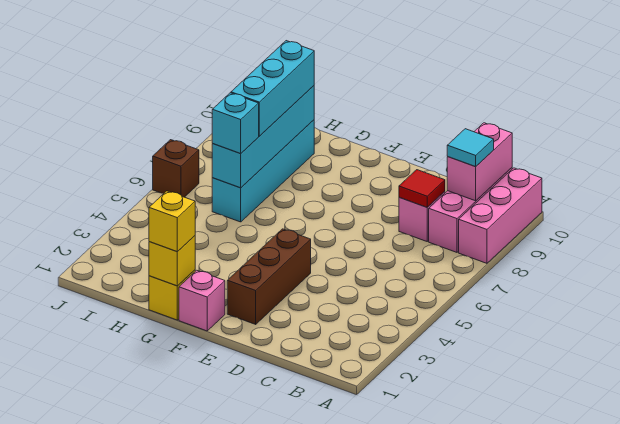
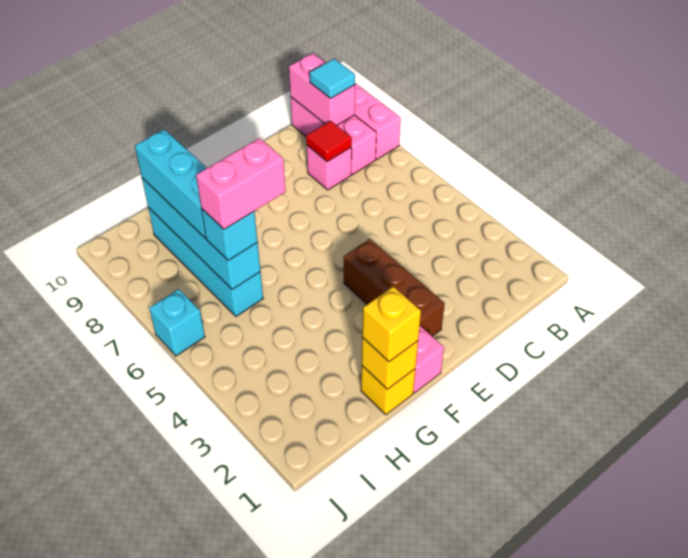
none -> pink 1x2 brick [196,138,286,229]
brown 1x1 brick [153,140,199,197] -> cyan 1x1 brick [149,289,205,356]

